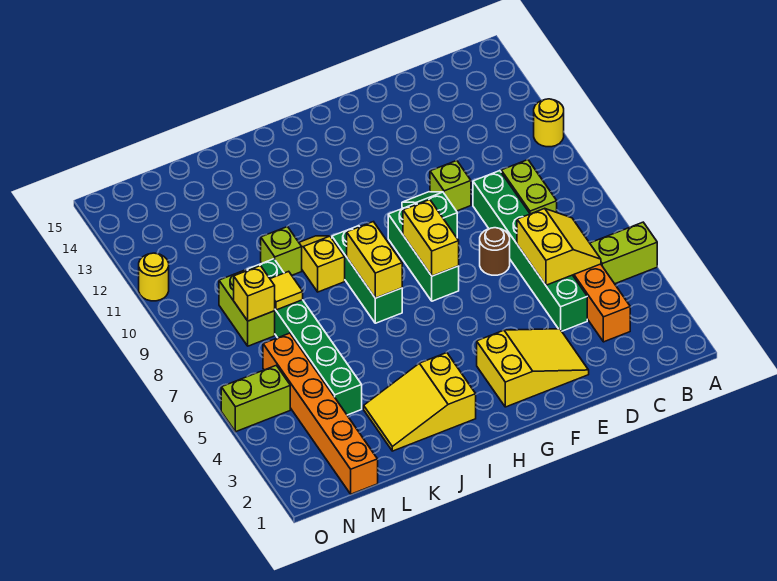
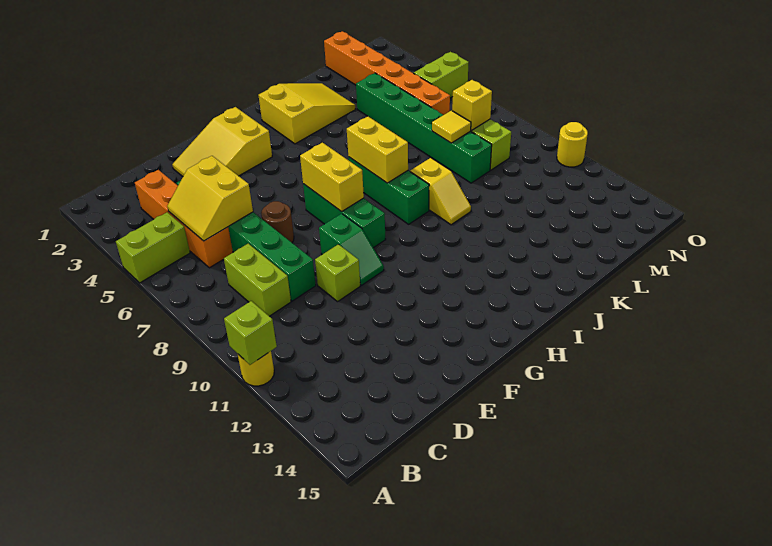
lime 1x1 brick [261,227,302,275] -> lime 1x1 brick moved to [224,301,277,365]

